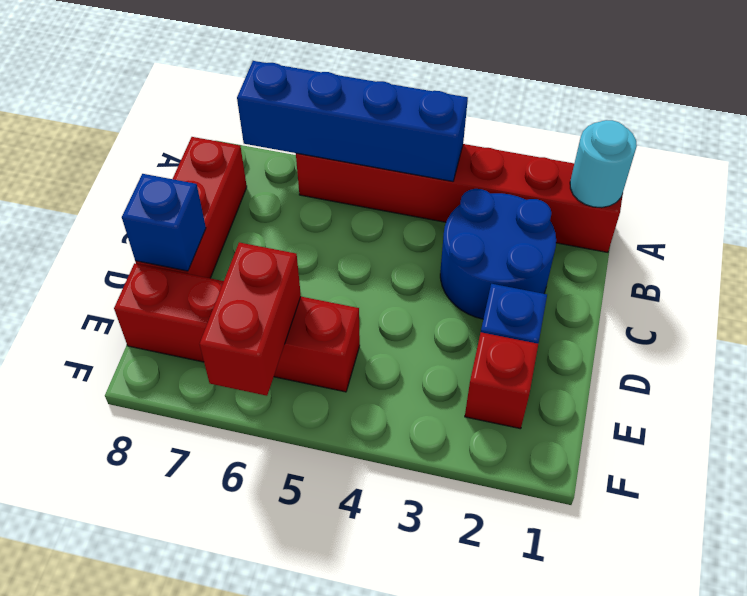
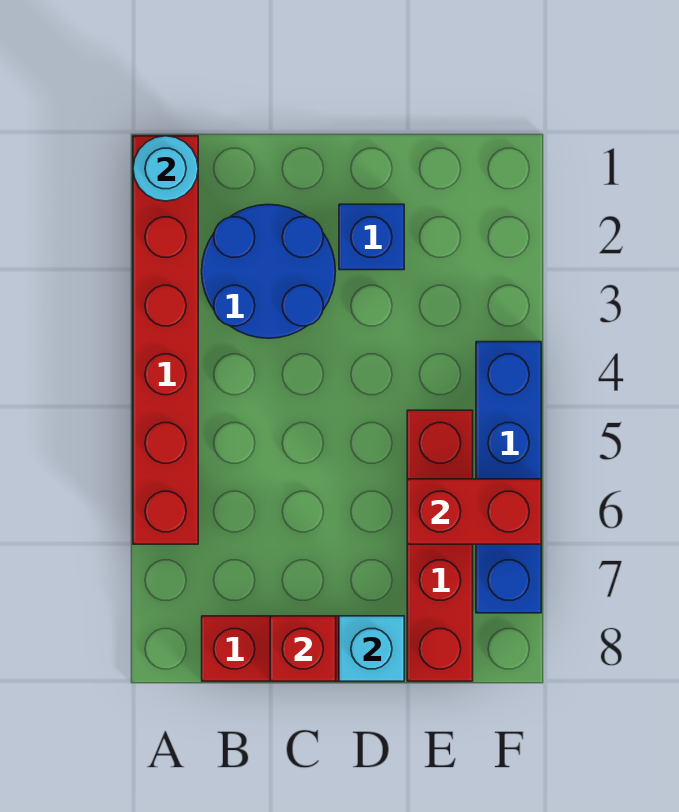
blue 1x4 brick [237,61,468,181] -> blue 1x4 brick moved to [476,342,541,613]
blue 1x1 brick [122,174,206,271] -> cyan 1x1 brick [339,616,404,681]
red 1x1 brick [465,332,538,429] -> red 1x1 brick moved to [270,616,336,681]

